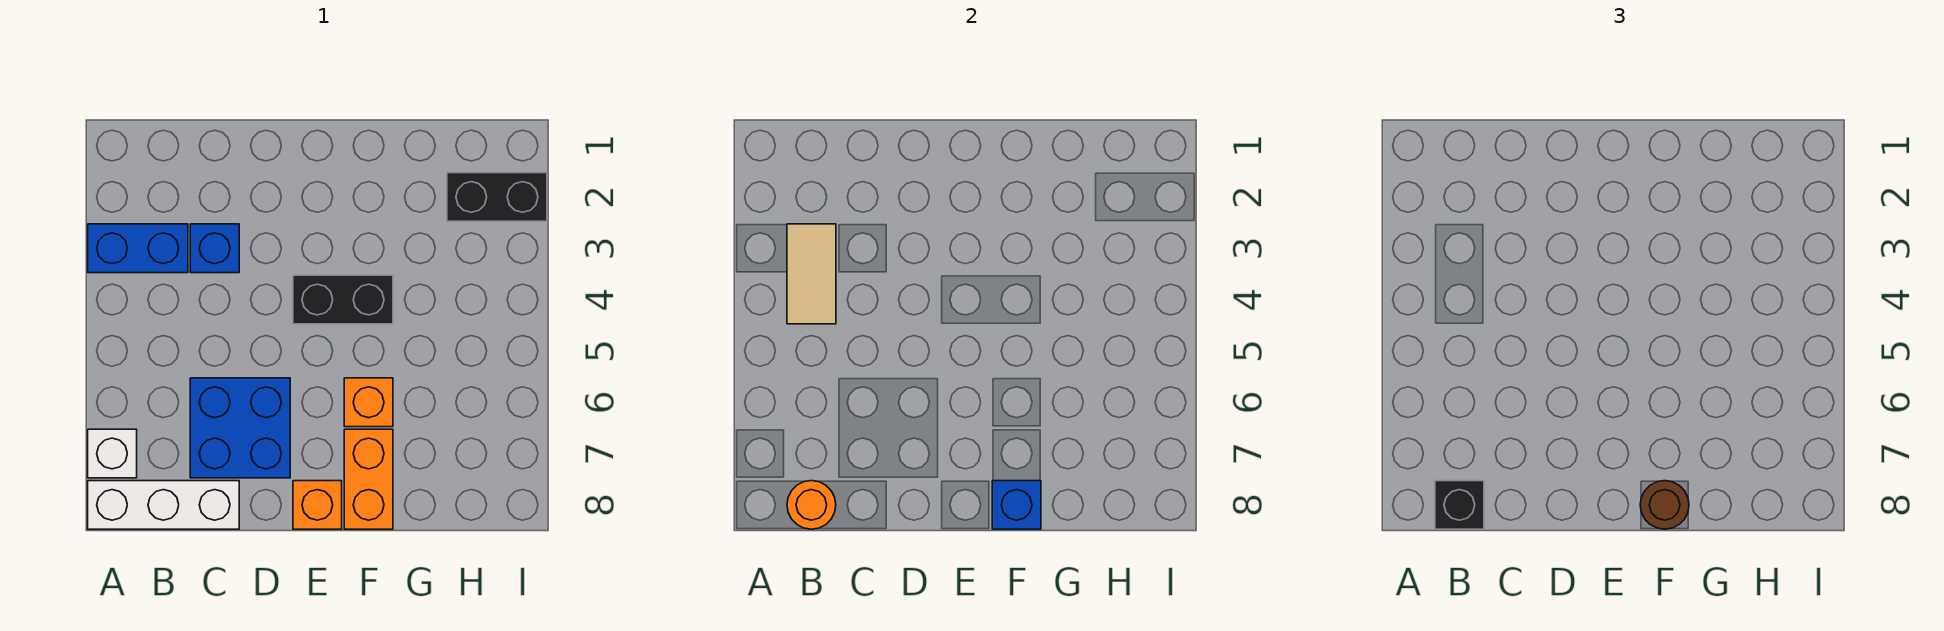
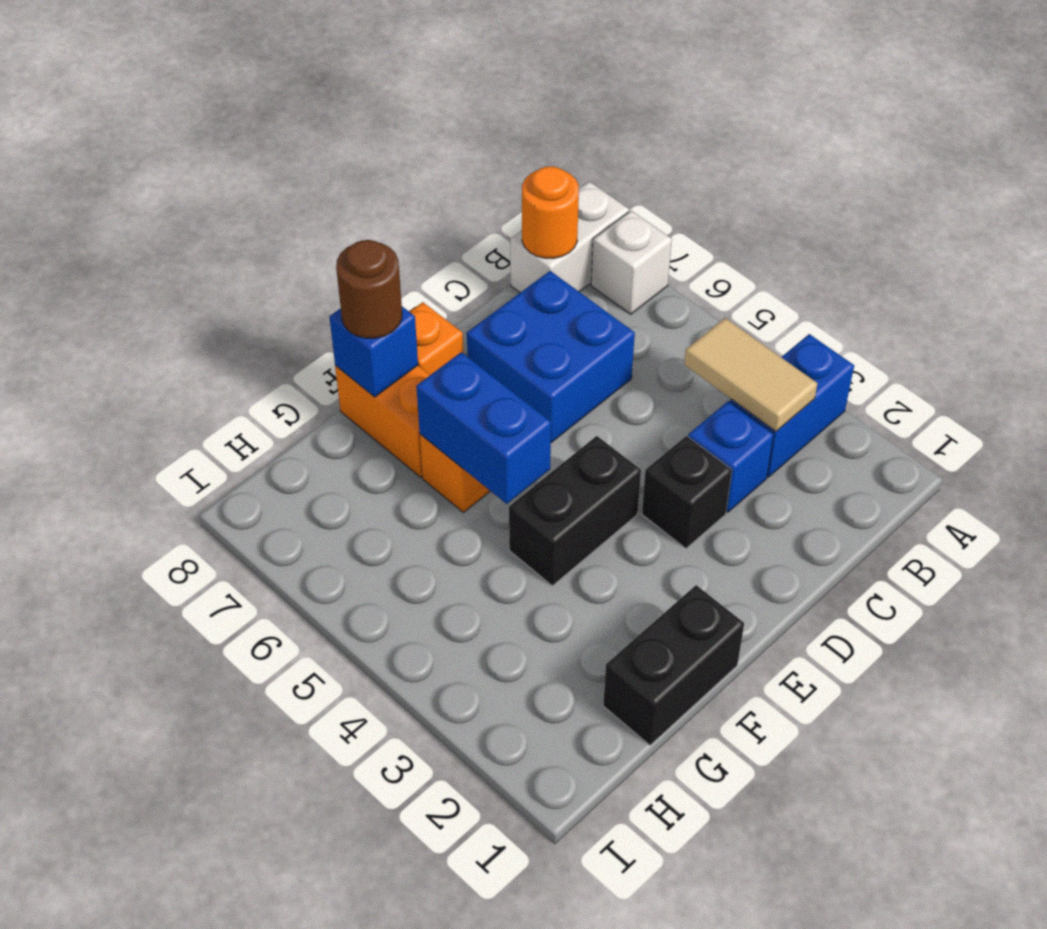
white 1x3 brick [88,481,239,529] -> white 1x2 brick [510,182,629,293]
black 1x1 brick [1435,481,1484,529] -> black 1x1 brick moved to [642,436,732,549]
none -> blue 1x2 brick [416,352,551,504]
black 1x2 brick [447,173,547,221] -> black 1x2 brick moved to [603,585,744,745]

